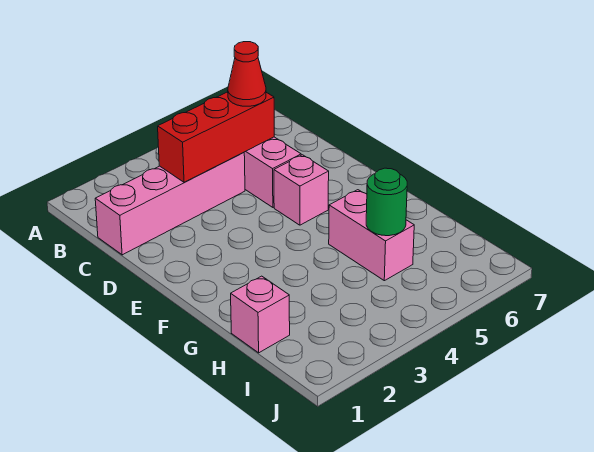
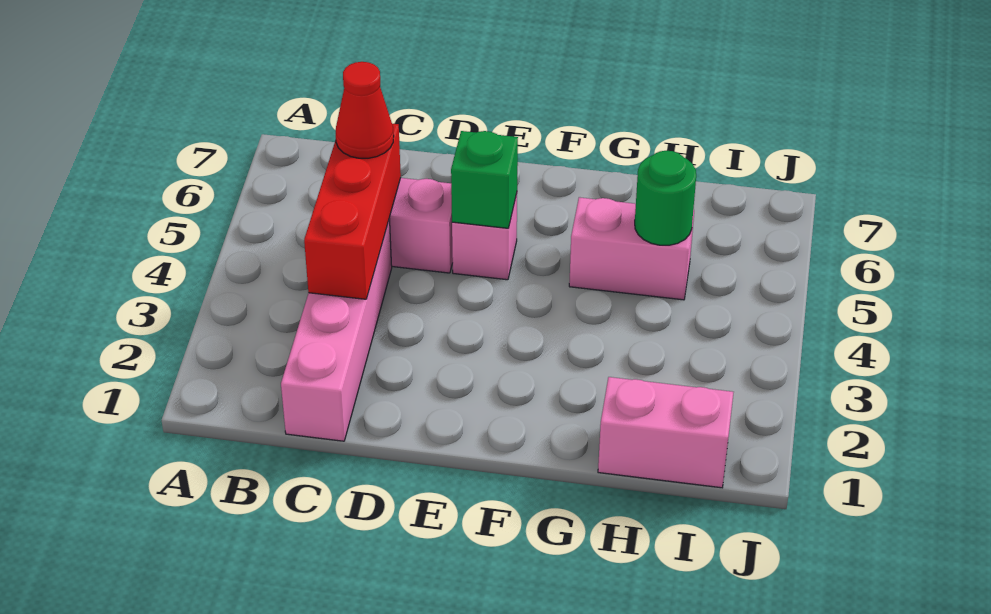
none -> green 1x1 brick [451,131,518,228]
pink 1x1 brick [231,276,290,353] -> pink 1x2 brick [598,377,734,488]

